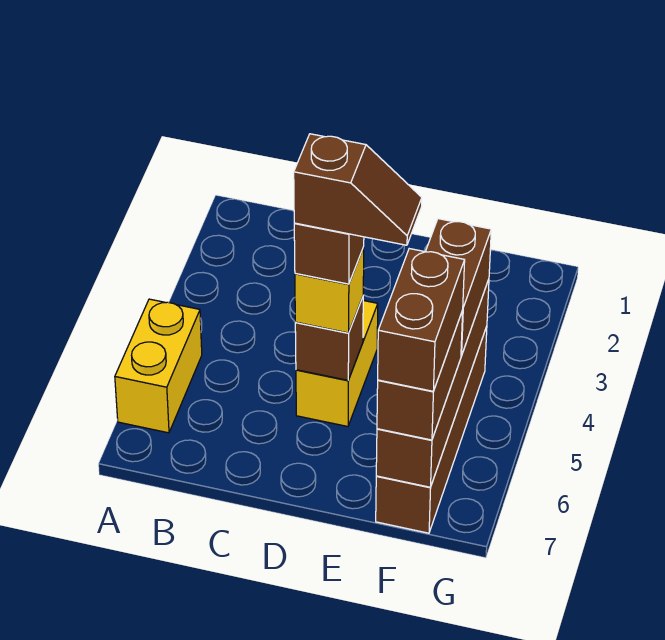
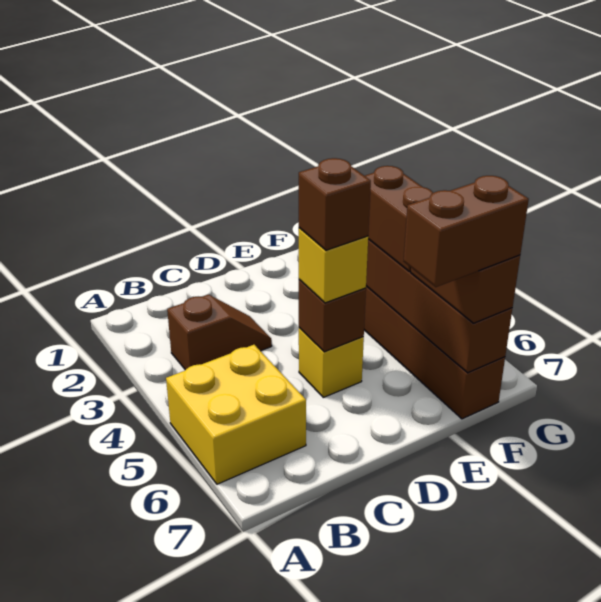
yellow 1x2 brick [115,299,202,433] -> yellow 2x2 brick [166,345,306,484]
yellow 1x2 brick [296,301,378,426] -> yellow 1x1 brick [299,328,364,397]
brown 1x2 slope [294,134,422,245] -> brown 1x2 slope moved to [167,294,272,370]
brown 1x2 brick [378,249,465,391] -> brown 1x2 brick turned to [404,176,529,287]

